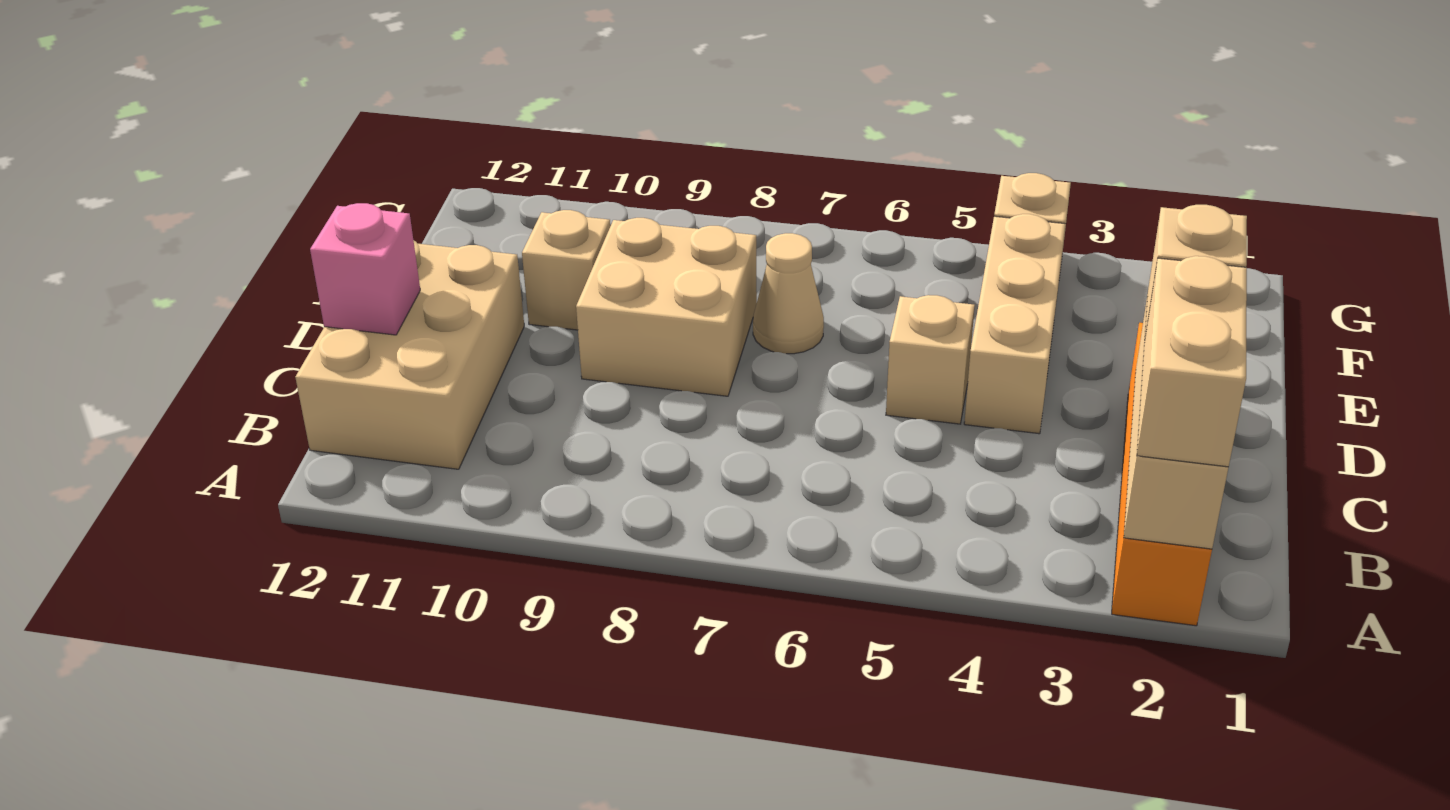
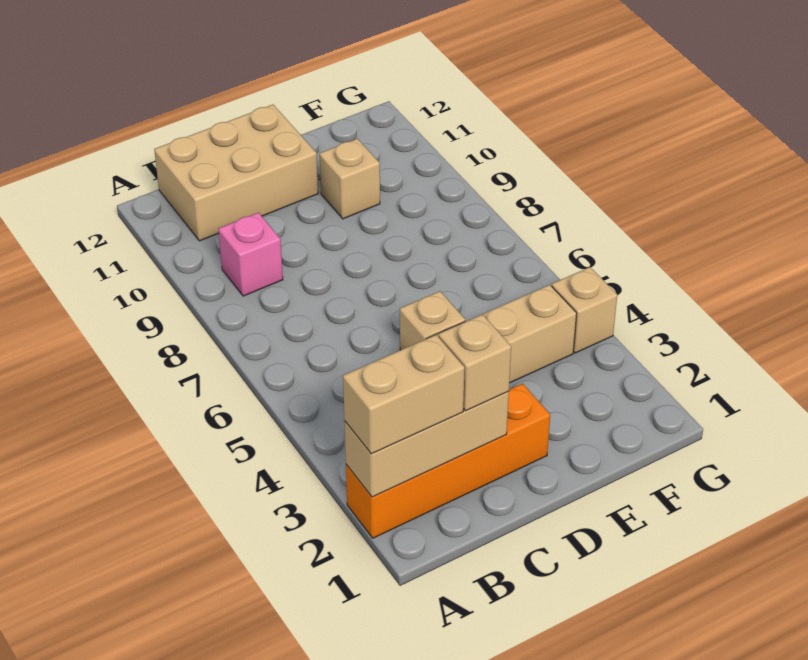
pink 1x1 brick [310,203,420,335] -> pink 1x1 brick moved to [218,213,283,296]
tan 2x2 brick [576,218,757,396] -> none
tan 1x1 cone [753,233,824,354] -> none

